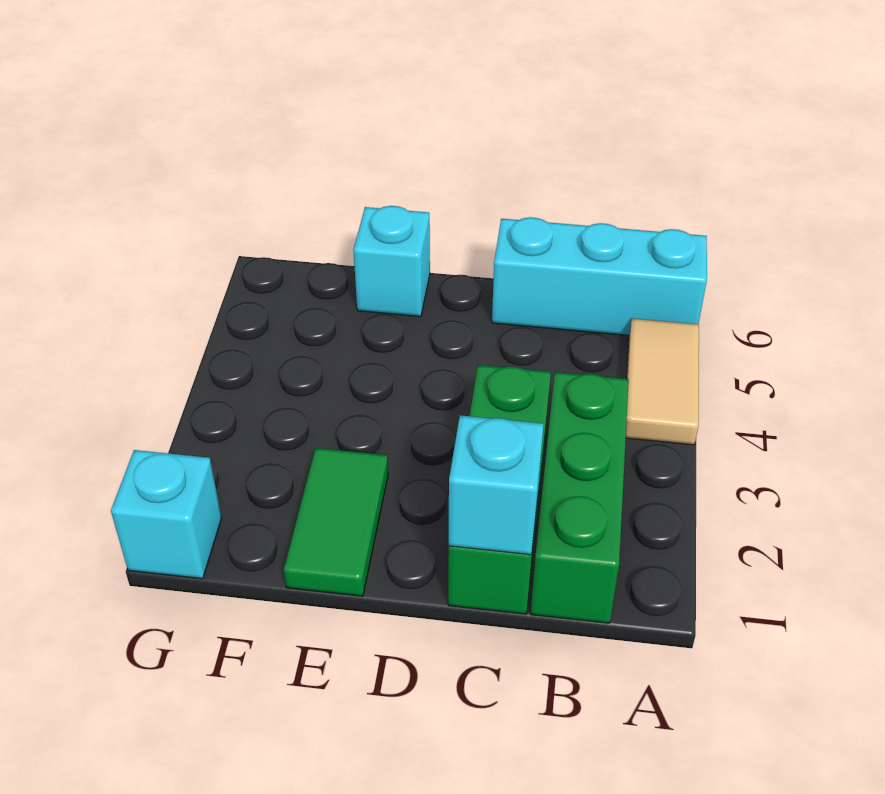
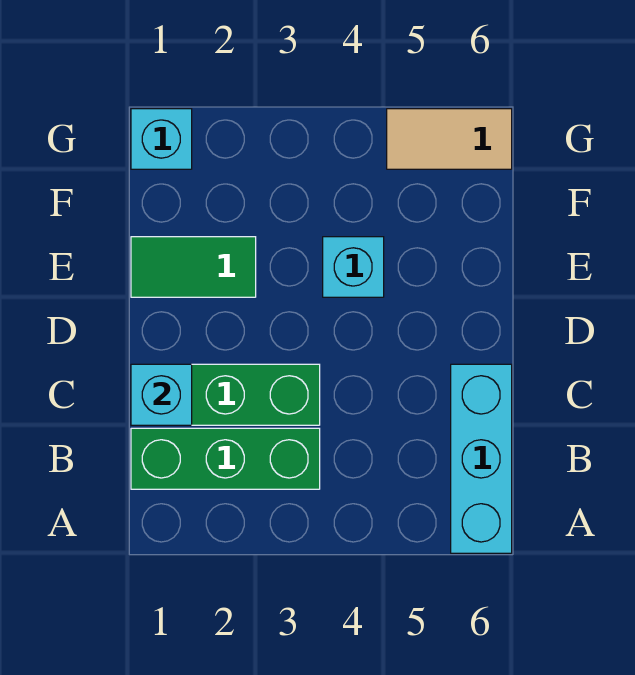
tan 1x2 tile [626,318,699,445] -> tan 1x2 tile moved to [387,109,512,169]
cyan 1x1 brick [353,206,430,317] -> cyan 1x1 brick moved to [323,237,384,297]

